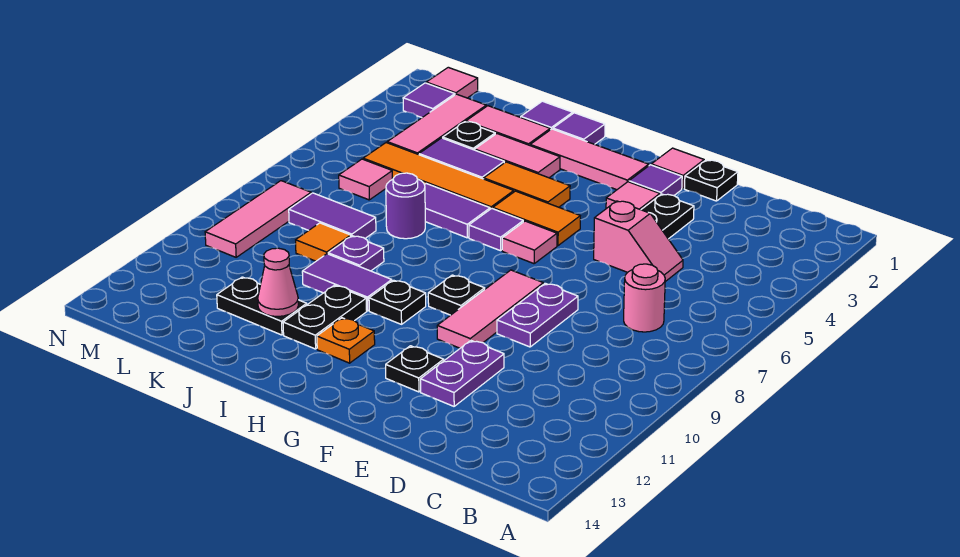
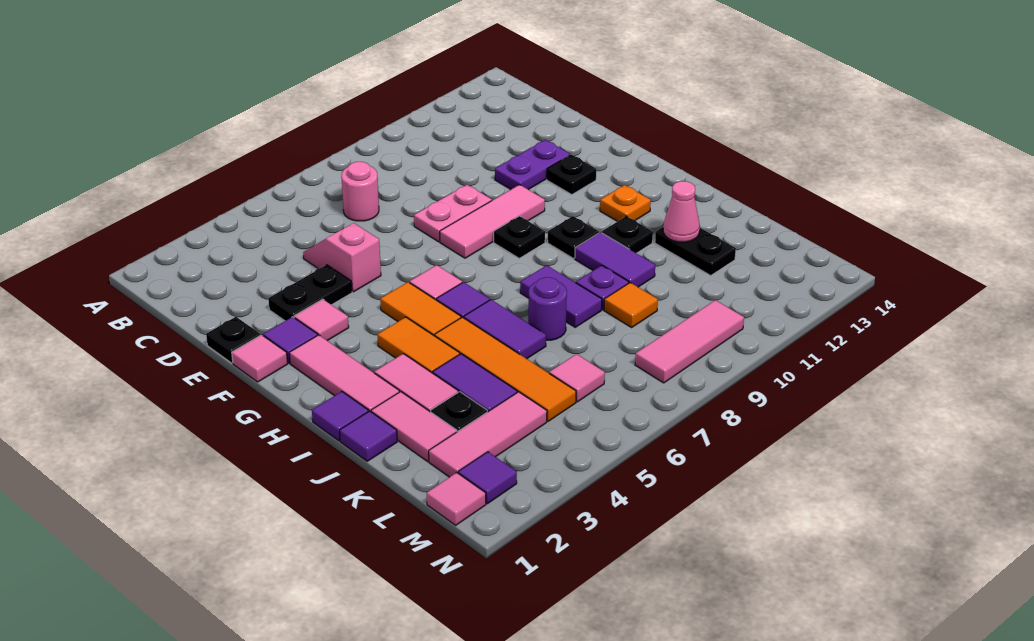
purple 1x2 plate [497,283,578,347] -> pink 1x2 plate [414,185,492,242]
black 1x2 plate [283,285,367,349] -> black 1x1 plate [602,216,653,253]
purple 1x2 tile [289,193,376,238] -> purple 1x2 tile moved to [520,265,602,327]

